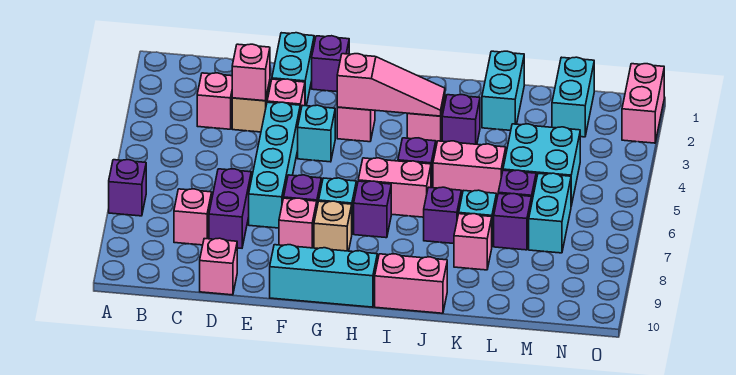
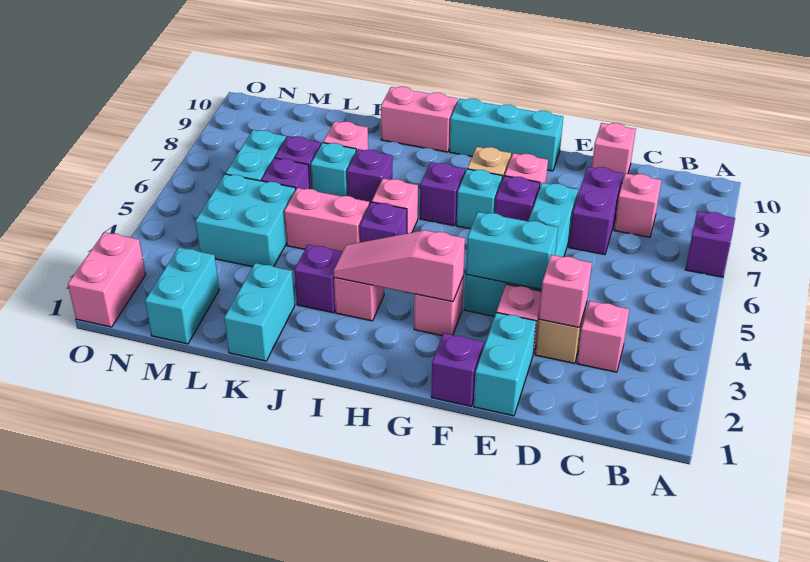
none -> cyan 1x2 brick [466,212,558,289]
pink 1x2 brick [358,158,431,217] -> pink 1x1 brick [372,178,418,233]

